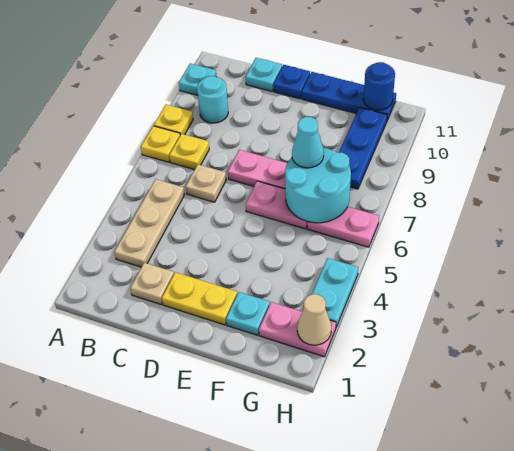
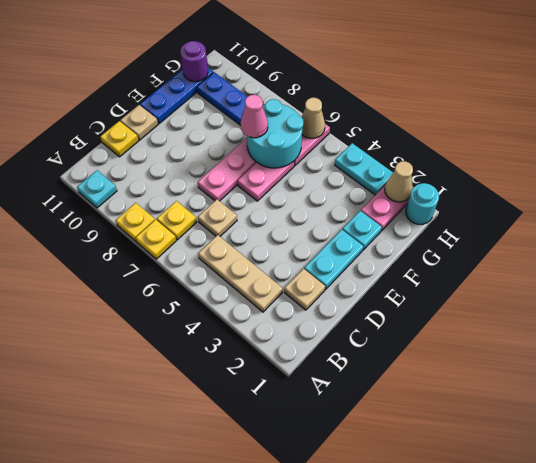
cyan 1x1 round brick [197,76,228,123] -> cyan 1x1 round brick moved to [406,183,439,224]
cyan 1x1 plate [245,58,282,91] -> yellow 1x1 plate [100,121,138,157]
yellow 1x2 plate [162,272,237,325] -> cyan 1x2 plate [304,230,363,290]
blue 1x1 plate [273,65,310,99] -> tan 1x1 plate [121,105,158,140]
cyan 1x1 cone [292,117,324,168] -> pink 1x1 cone [241,95,268,138]
blue 1x1 round brick [364,62,395,110] -> purple 1x1 round brick [180,41,208,82]
none -> tan 1x1 cone [302,98,325,138]

